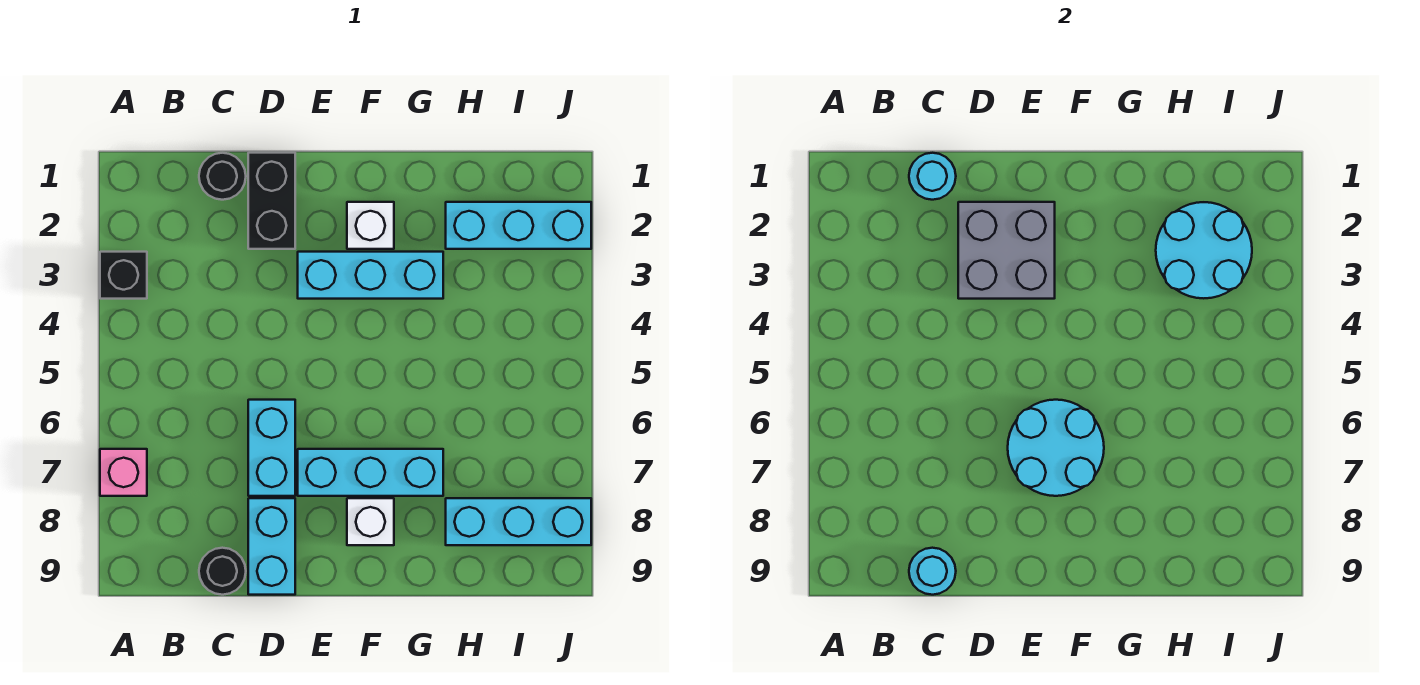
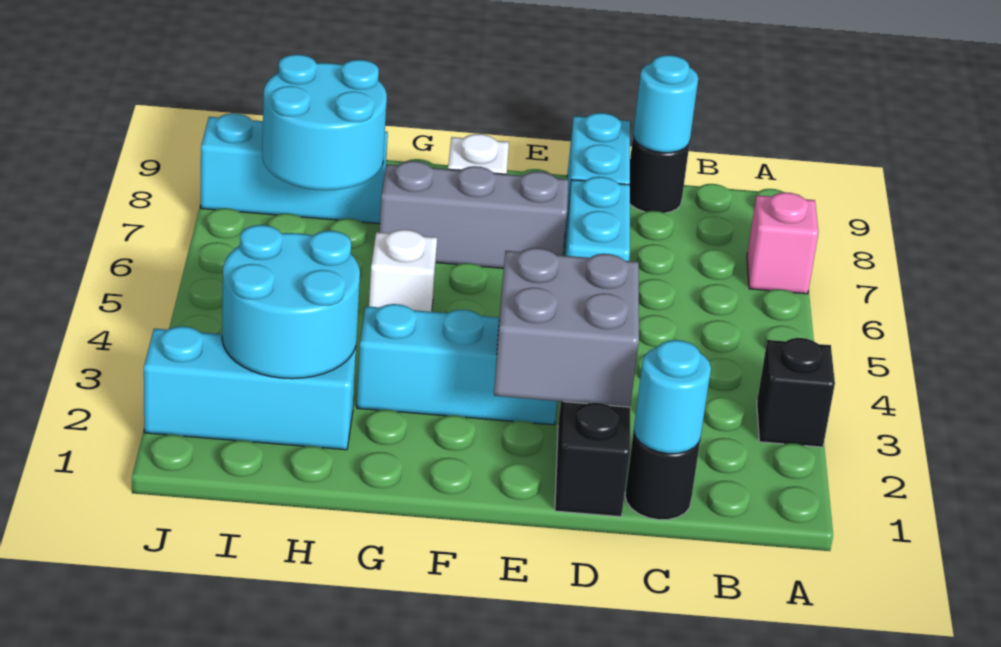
cyan 2x2 round brick [1008,400,1104,496] -> cyan 2x2 round brick moved to [262,54,387,190]
cyan 1x3 brick [298,449,443,496] -> grey 1x3 brick [379,161,568,268]
white 1x1 brick [347,202,394,249] -> white 1x1 brick moved to [369,230,437,312]

